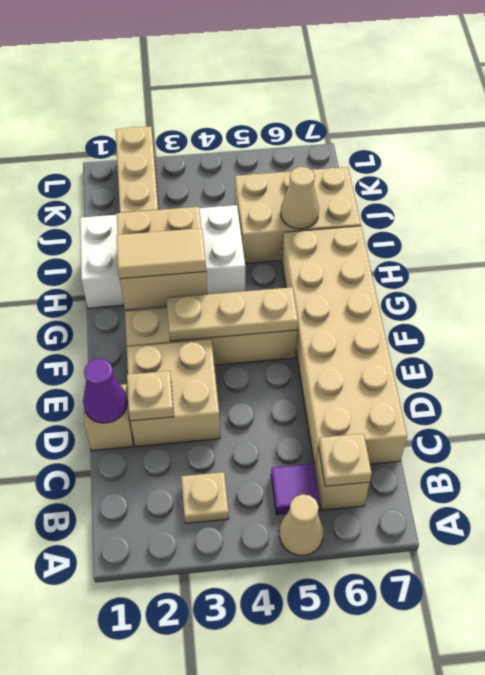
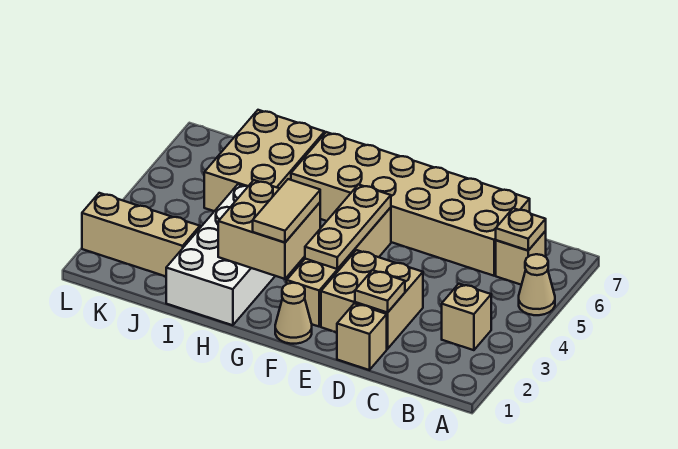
tan 1x1 plate [181,472,229,523] -> tan 1x1 brick [442,284,491,350]
purple 1x1 tile [271,464,320,515] -> none
purple 1x1 cone [83,359,127,423] -> none
tan 1x1 cone [281,167,319,229] -> tan 1x1 cone moved to [275,283,312,344]

